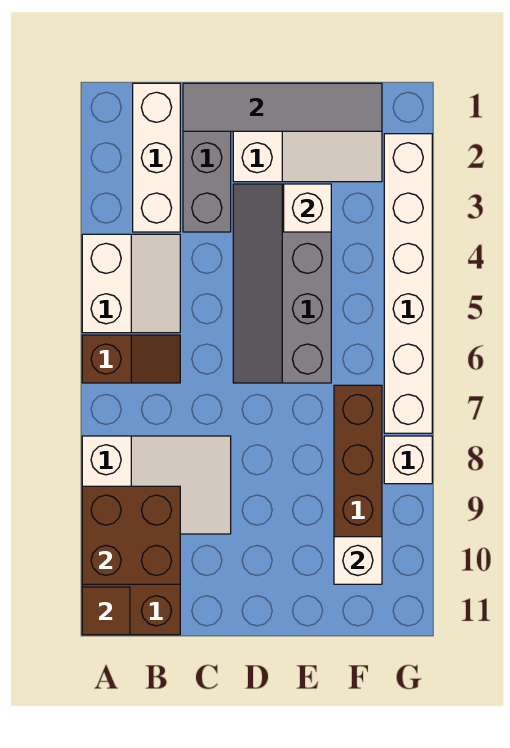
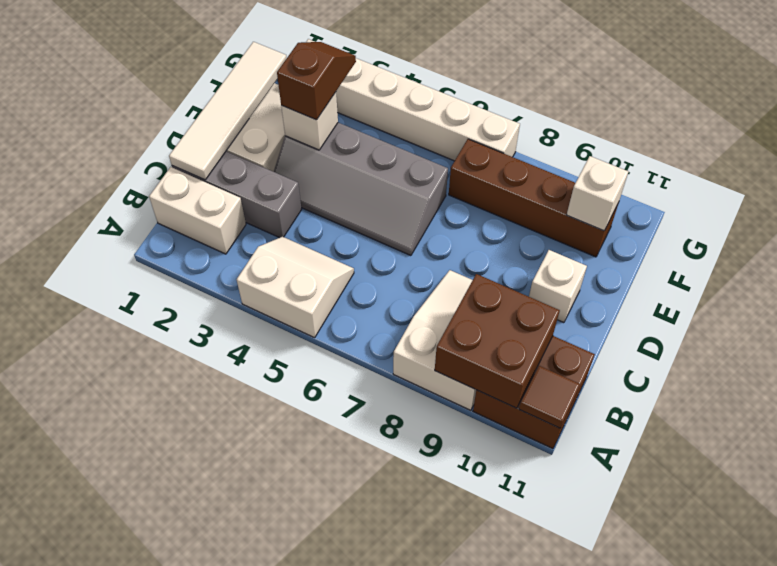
brown 1x2 slope [82,335,180,383] -> brown 1x2 slope moved to [277,42,356,120]
white 1x3 brick [133,83,180,232] -> white 1x2 brick [149,167,246,254]
grey 1x4 tile [183,83,382,131] -> white 1x4 tile [169,42,287,180]
white 1x1 brick [384,436,432,484] -> white 1x1 brick moved to [529,250,587,323]

